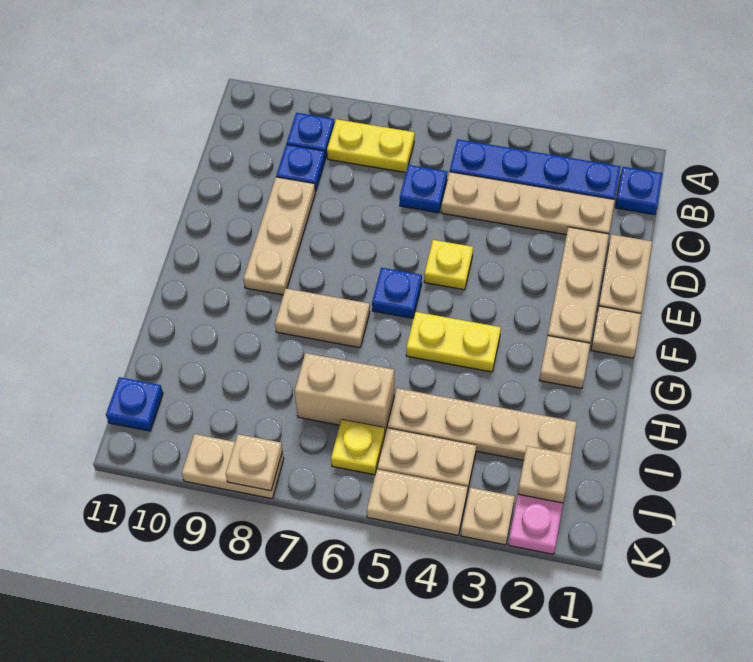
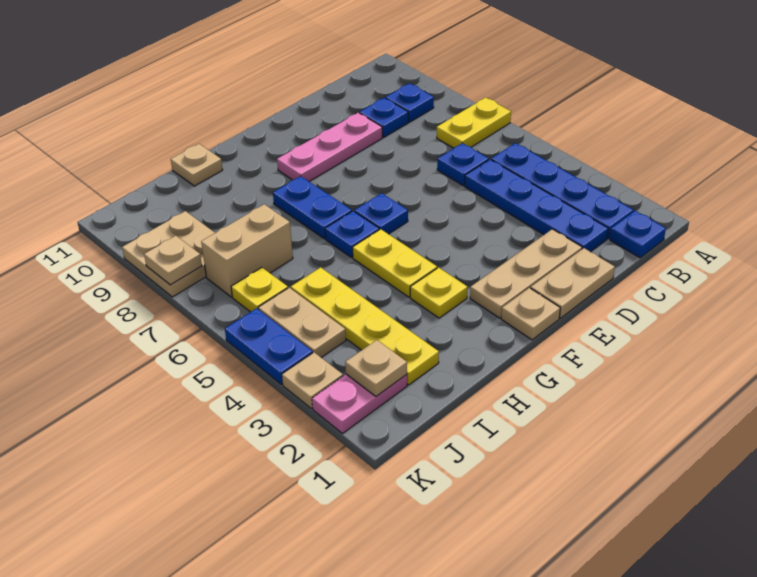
yellow 1x2 plate [327,119,415,173] -> yellow 1x2 plate turned to [437,97,511,148]
tan 1x4 plate [441,172,615,235] -> blue 1x4 plate [465,159,608,252]
tan 1x3 plate [243,177,315,295] -> pink 1x3 plate [277,113,382,181]
yellow 1x1 plate [424,240,473,290] -> yellow 1x1 plate moved to [410,268,468,318]
tan 1x1 plate [540,336,590,388] -> tan 1x1 plate moved to [171,144,223,186]
tan 1x2 plate [275,288,370,348] -> blue 1x2 plate [273,176,352,239]
tan 1x4 plate [387,388,577,460] -> yellow 1x4 plate [291,267,439,385]
tan 1x2 brick [295,353,394,433] -> tan 1x2 brick turned to [201,204,293,297]
blue 1x1 plate [106,377,163,431] -> blue 1x1 plate moved to [325,211,379,258]
tan 1x2 plate [367,469,468,535] -> blue 1x2 plate [225,308,313,385]
tan 1x2 plate [182,434,284,499] -> tan 2x2 plate [122,211,215,297]

